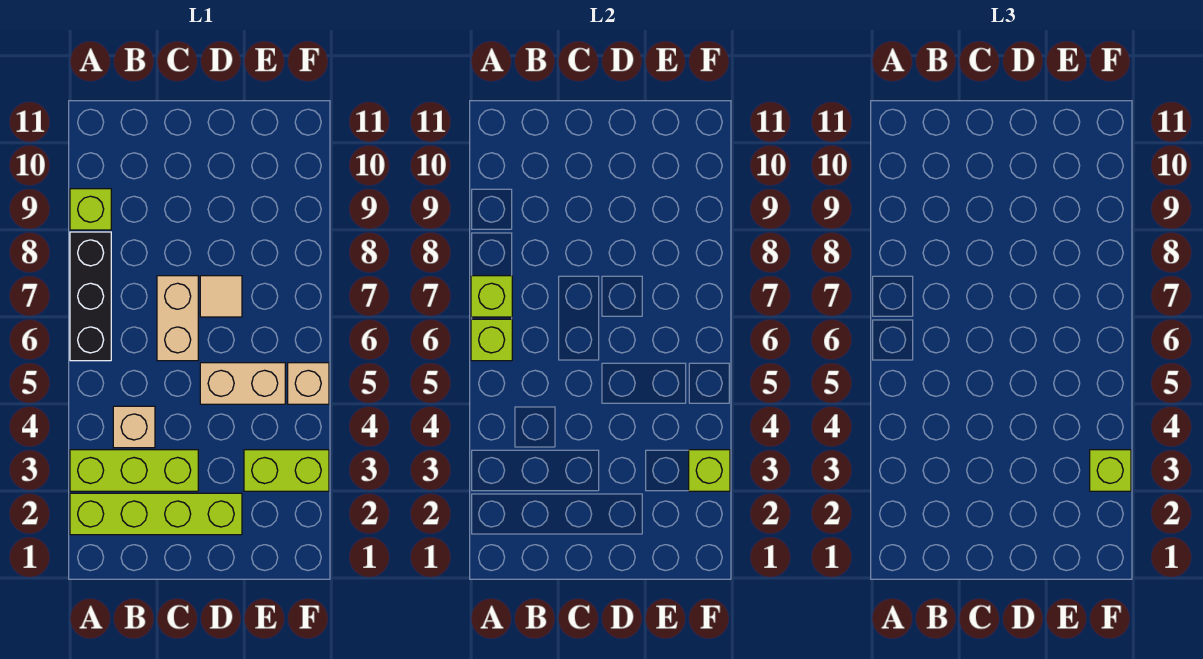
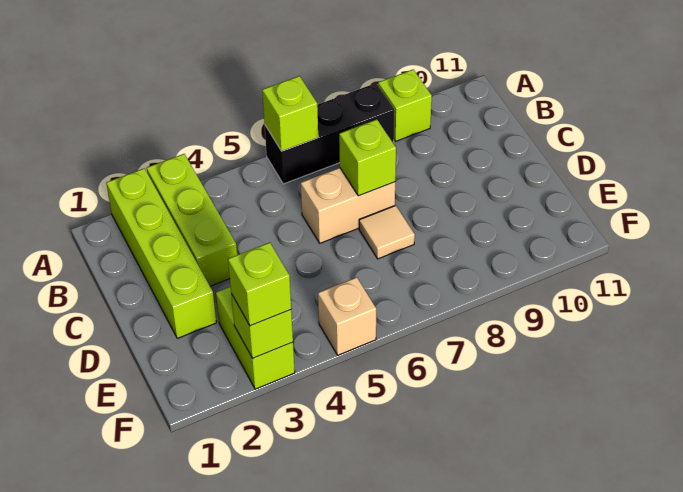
lime 1x1 brick [471,276,512,317] -> lime 1x1 brick moved to [339,119,396,196]
tan 1x1 brick [113,406,155,448] -> none
tan 1x2 brick [200,363,285,404] -> none

